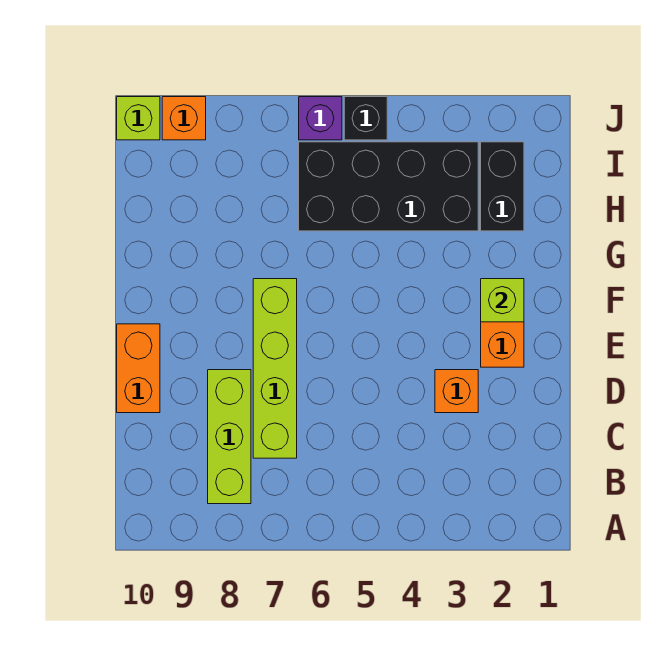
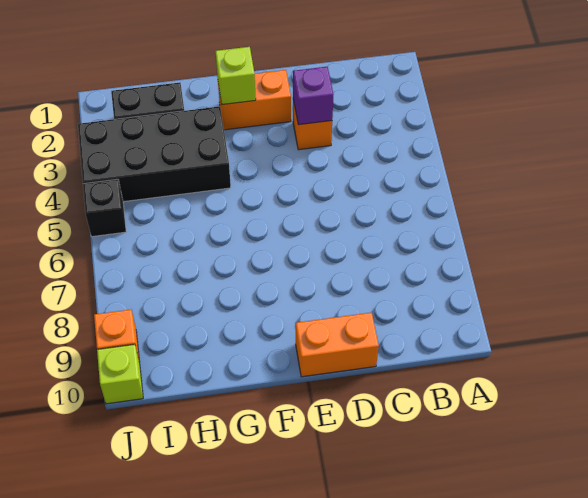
lime 1x3 brick [208,370,251,504] -> none
lime 1x4 brick [253,279,297,458] -> none
black 2x4 brick [299,142,478,231] -> black 2x4 brick turned to [78,107,231,202]
purple 1x1 brick [299,97,342,140] -> purple 1x1 brick moved to [293,67,333,125]

